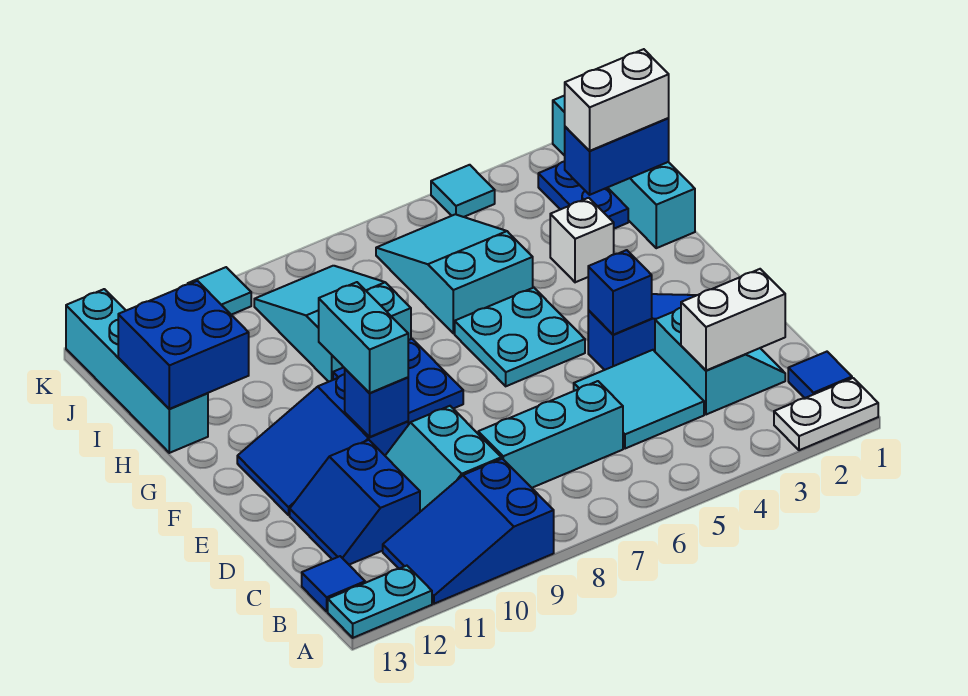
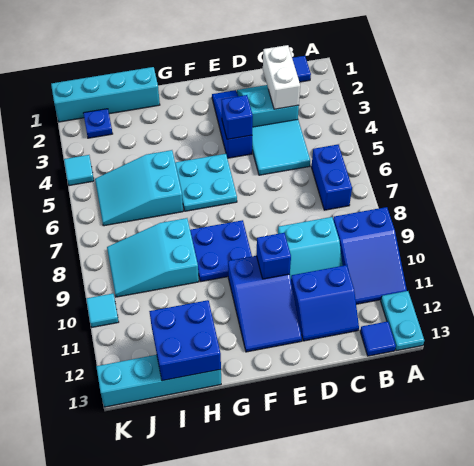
white 1x2 plate [774,378,878,450] -> none
cyan 1x3 brick [478,381,623,488] -> none
cyan 1x2 brick [319,282,408,393] -> none
white 1x1 brick [550,198,614,282] -> none
blue 1x2 brick [565,118,669,195] -> blue 1x2 brick moved to [311,144,352,210]
white 1x2 brick [565,49,669,151] -> none
blue 1x2 plate [538,161,628,229] -> blue 1x1 plate [83,109,113,138]

